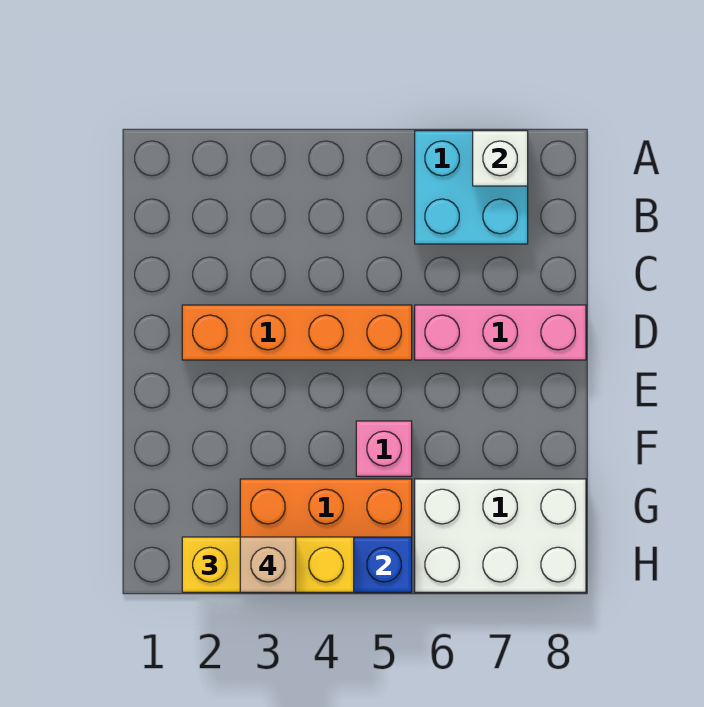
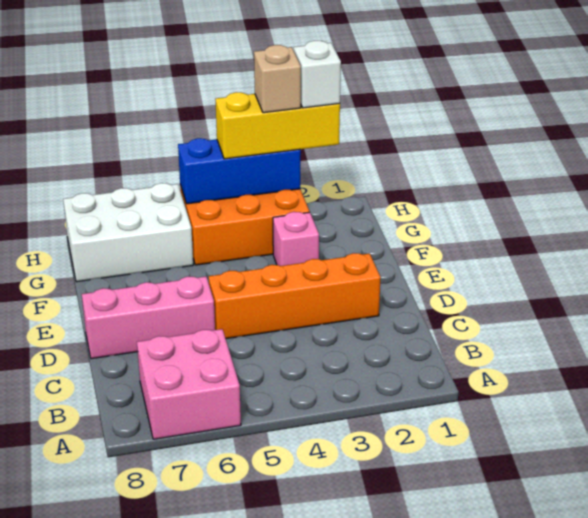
cyan 2x2 brick [415,131,528,244] -> pink 2x2 brick [137,329,241,439]
white 1x1 brick [473,131,528,186] -> white 1x1 brick moved to [294,41,341,108]
pink 1x1 brick [356,421,412,476] -> pink 1x1 brick moved to [273,212,319,266]

